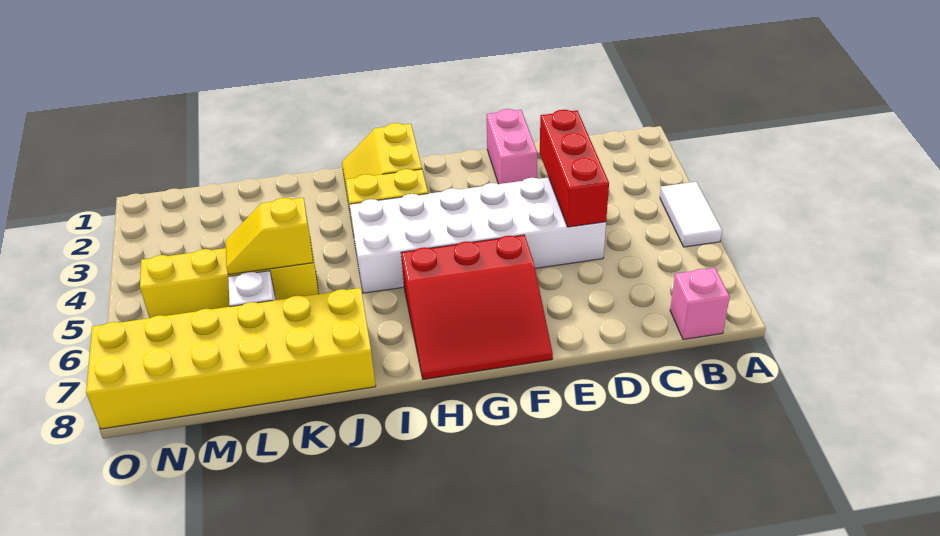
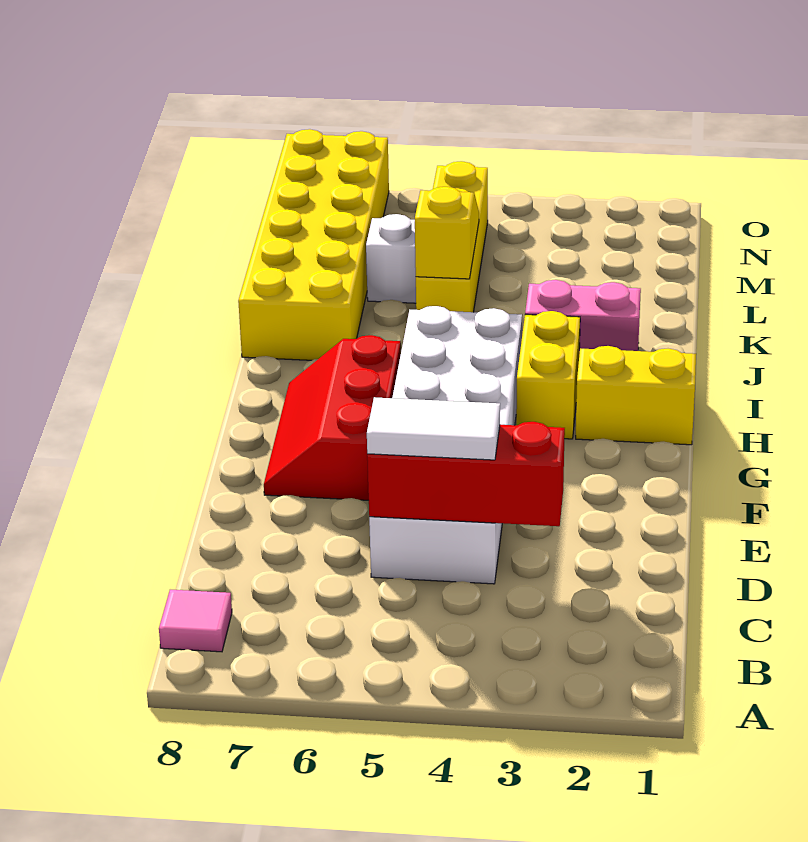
white 1x2 tile [660,182,722,247] -> white 1x2 tile moved to [367,397,500,460]
pink 1x1 brick [670,268,730,340] -> pink 1x1 tile [159,590,232,652]
pink 1x2 brick [487,109,537,184] -> pink 1x2 brick moved to [525,280,641,354]
red 3x3 slope [401,235,553,379] -> red 2x3 slope [264,335,401,500]

